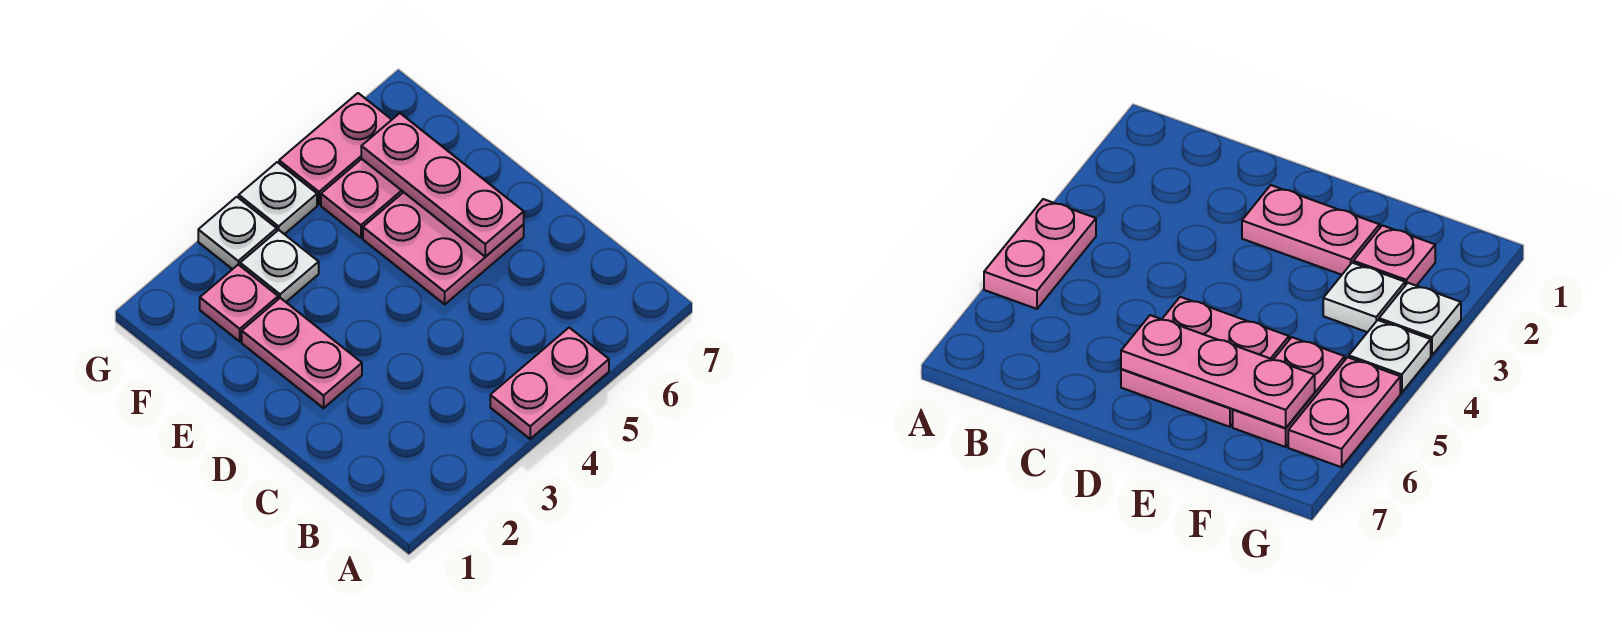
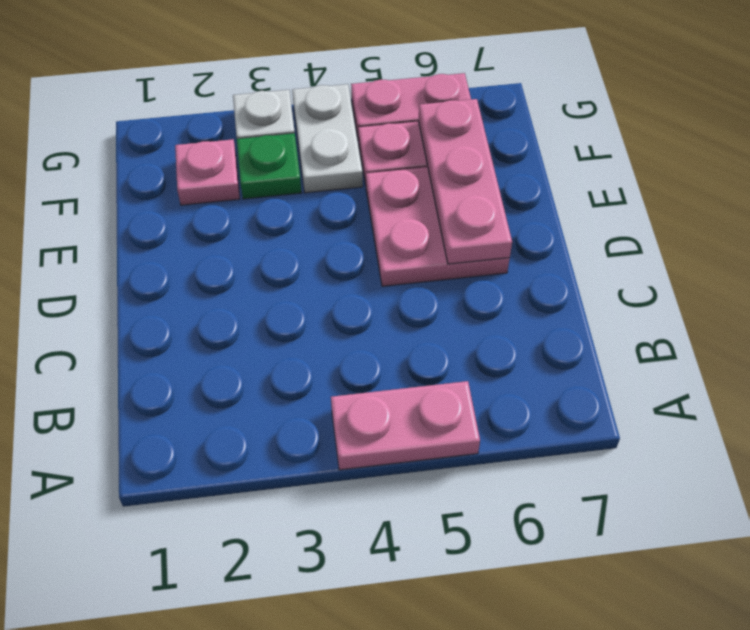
pink 1x2 plate [242,298,362,408] -> none
white 1x1 plate [240,230,319,302] -> green 1x1 plate [237,133,301,199]
white 1x1 plate [239,162,317,234] -> white 1x2 plate [292,84,363,193]

